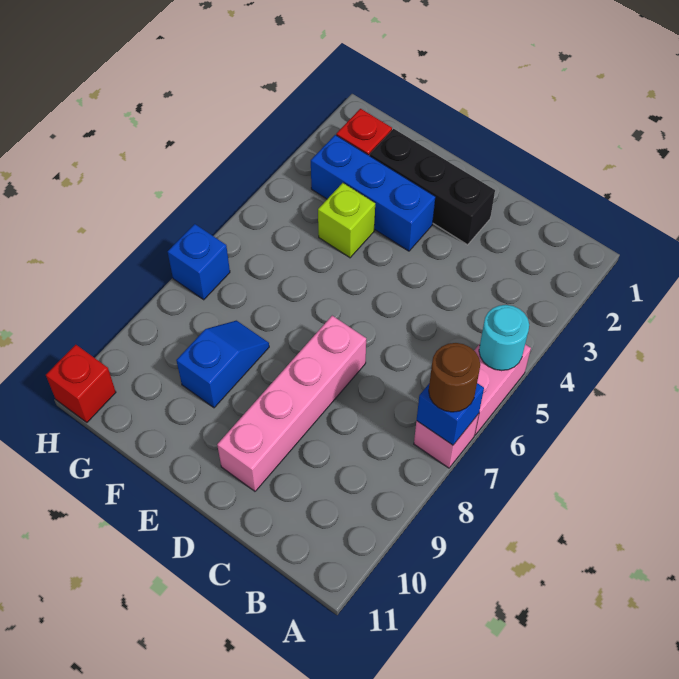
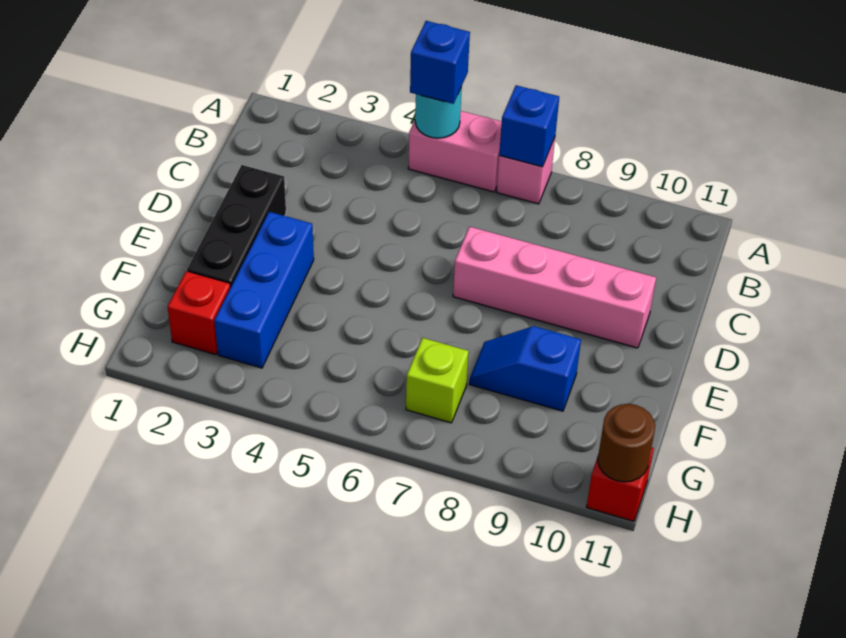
brown 1x1 round brick [429,343,480,412] -> brown 1x1 round brick moved to [598,404,655,482]
lime 1x1 brick [318,183,375,258] -> lime 1x1 brick moved to [406,338,469,423]
blue 1x1 brick [168,224,230,300] -> blue 1x1 brick moved to [410,21,470,104]

